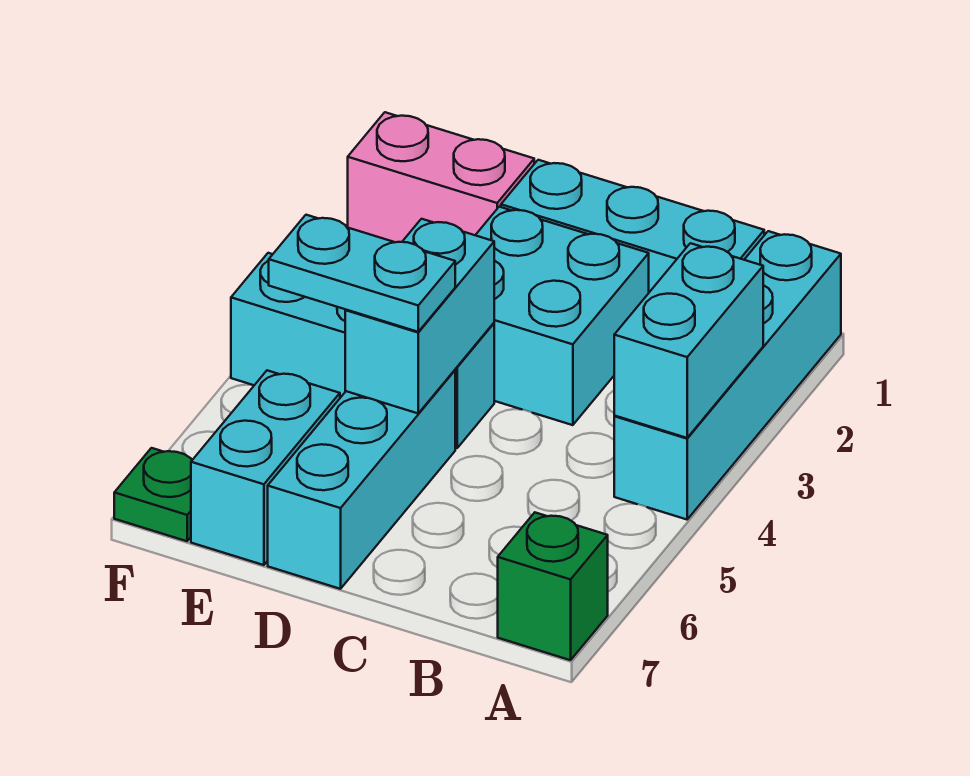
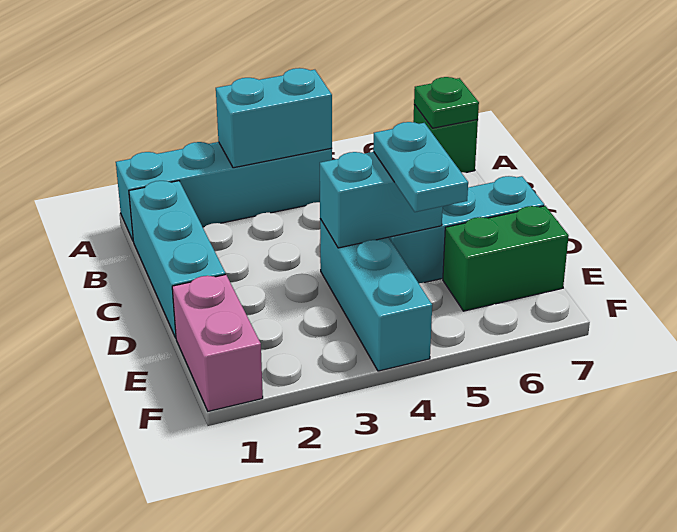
cyan 2x2 brick [476,207,649,425] -> none
cyan 1x2 brick [191,370,340,565] -> green 1x2 brick [443,206,569,311]
green 1x1 plate [114,448,192,541] -> green 1x1 plate moved to [414,77,479,128]

